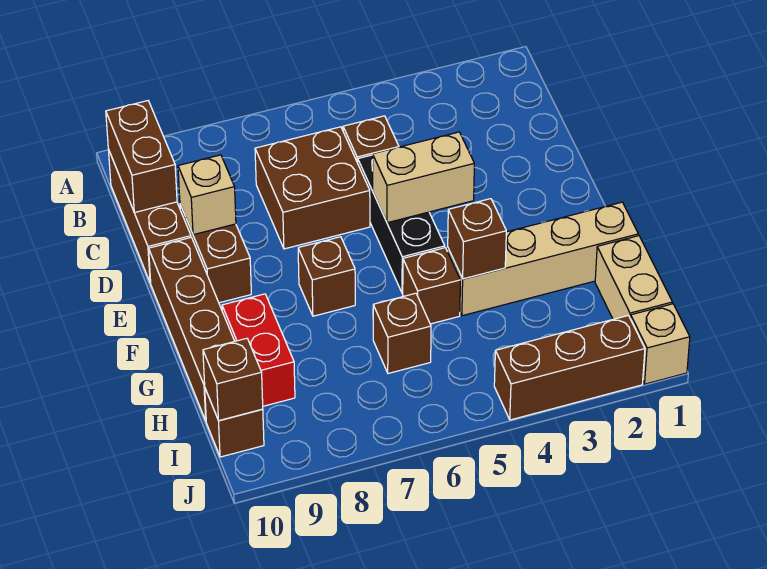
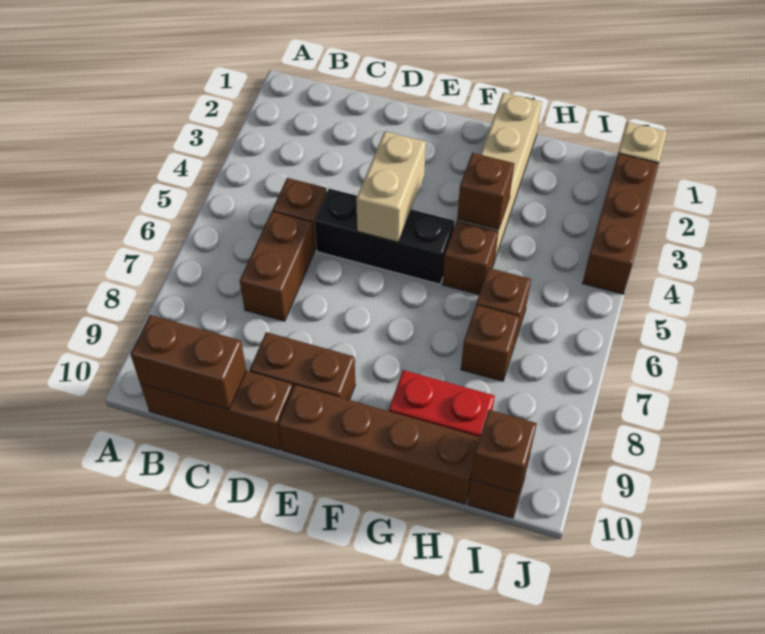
brown 2x2 brick [255,127,370,249] -> brown 1x2 brick [240,212,314,321]
tan 1x1 brick [178,155,236,235] -> none
brown 1x1 brick [298,237,355,316] -> brown 1x1 brick moved to [461,305,519,381]
tan 1x2 brick [595,236,672,319] -> none

